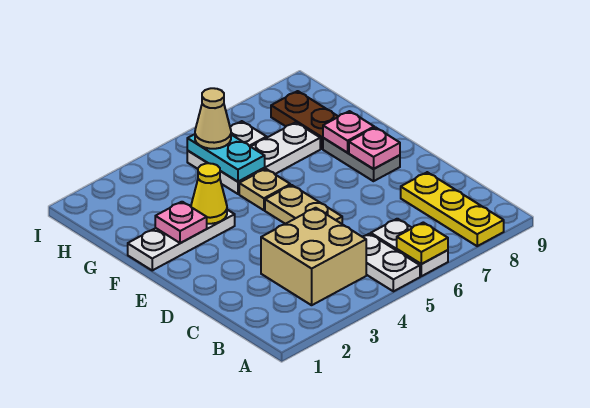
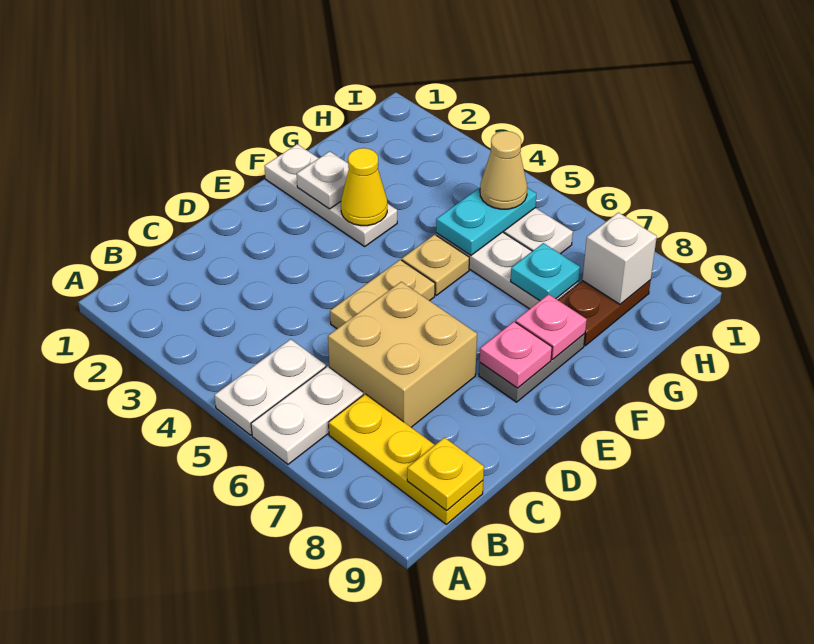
yellow 1x1 plate [397,222,448,264] -> yellow 1x1 plate moved to [407,438,484,511]
yellow 1x3 plate [401,172,504,246] -> yellow 1x3 plate turned to [329,394,483,524]
tan 2x2 brick [261,208,366,305] -> tan 2x2 brick moved to [328,282,477,427]
pink 1x1 plate [155,202,207,243] -> white 1x1 plate [297,151,349,209]
none -> cyan 1x1 plate [510,243,580,301]
none -> white 1x1 brick [582,212,657,304]

